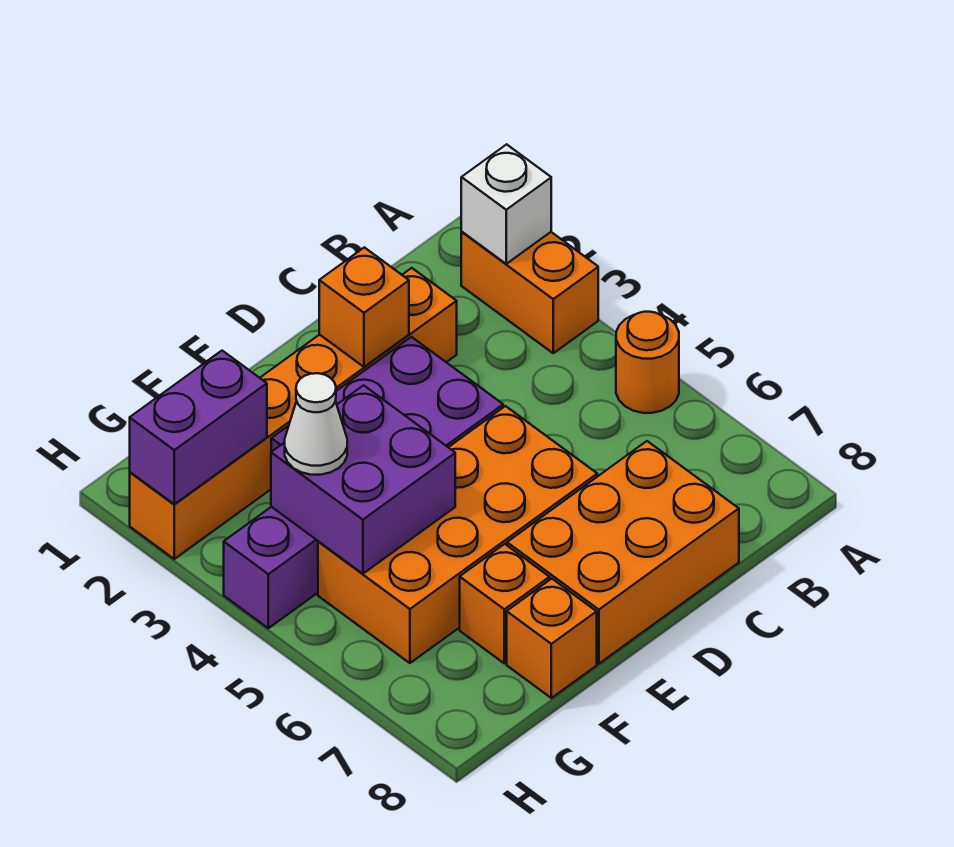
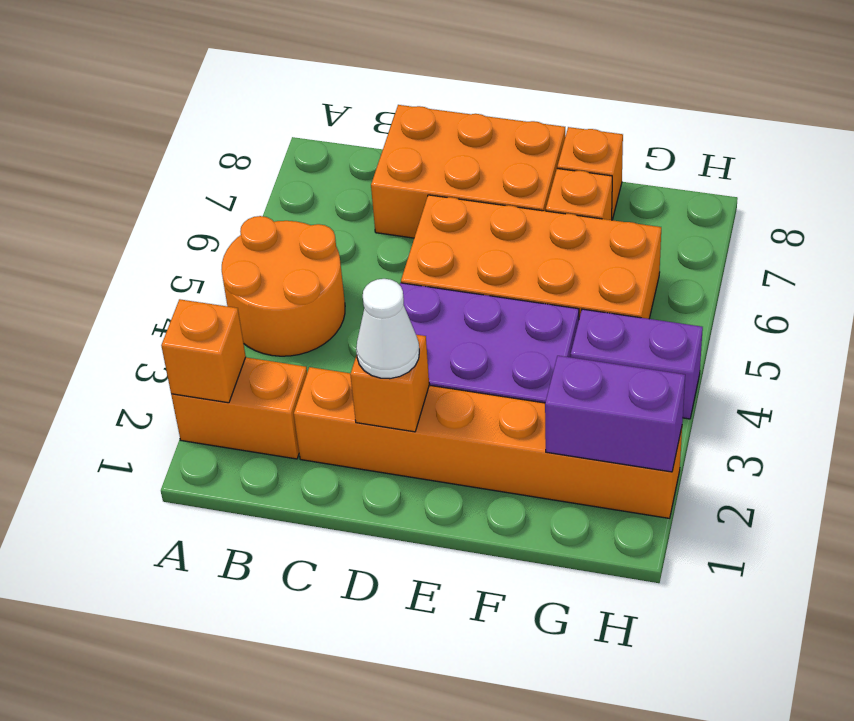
orange 1x2 brick [461,232,598,353] -> orange 1x2 brick turned to [171,357,307,459]
white 1x1 brick [461,144,551,264] -> orange 1x1 brick [161,299,246,403]
orange 1x1 round brick [616,312,679,413] -> orange 2x2 round brick [222,216,345,356]
purple 2x2 brick [271,385,455,574] -> none
white 1x1 cone [285,373,347,475] -> white 1x1 cone moved to [356,279,419,379]

